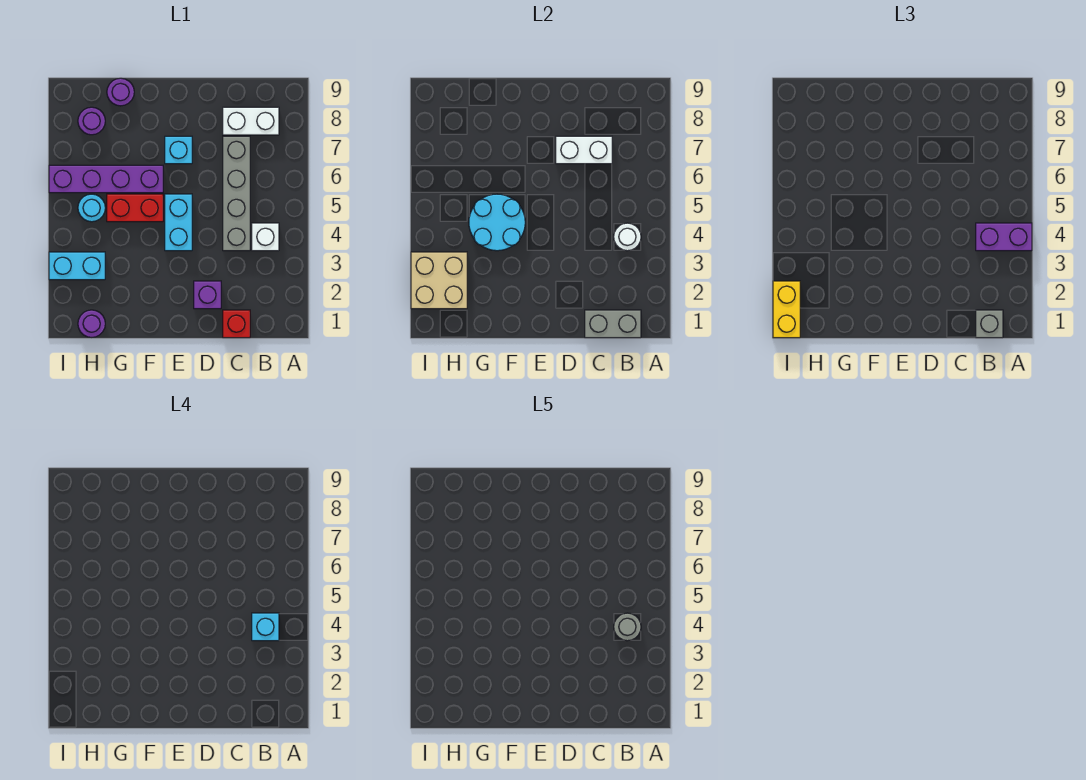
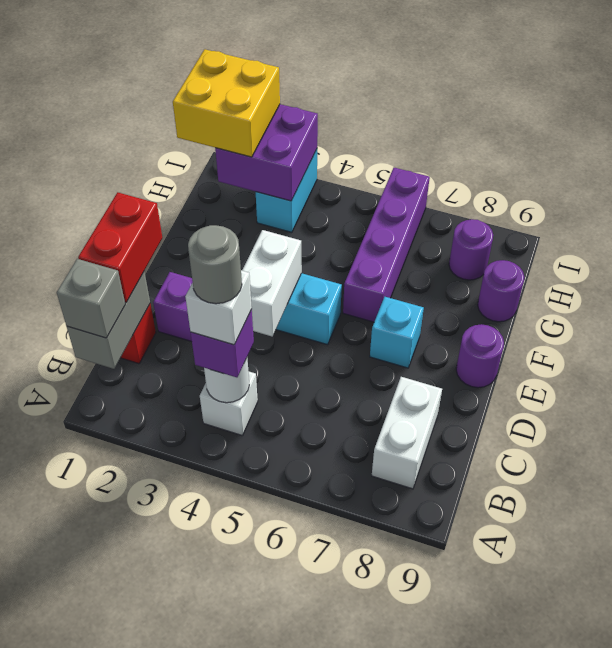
purple 1x2 brick [976,223,1032,251] -> purple 1x1 brick [191,310,254,377]
cyan 1x1 brick [252,613,279,641] -> white 1x1 brick [185,270,252,345]
grey 1x4 brick [223,136,250,251] -> none
white 1x2 brick [556,136,612,164] -> white 1x2 brick moved to [242,230,302,336]
cyan 2x2 round brick [469,194,525,251] -> none
red 1x2 brick [107,194,163,222] -> red 1x2 brick moved to [78,192,162,303]
purple 1x1 round brick [78,310,105,337] -> purple 1x1 round brick moved to [456,324,504,388]
tan 2x2 brick [411,252,467,309] -> purple 2x2 brick [215,104,318,201]
cyan 1x1 round brick [78,194,105,222] -> none
yellow 1x2 brick [773,281,800,338] -> yellow 2x2 brick [173,49,280,157]

